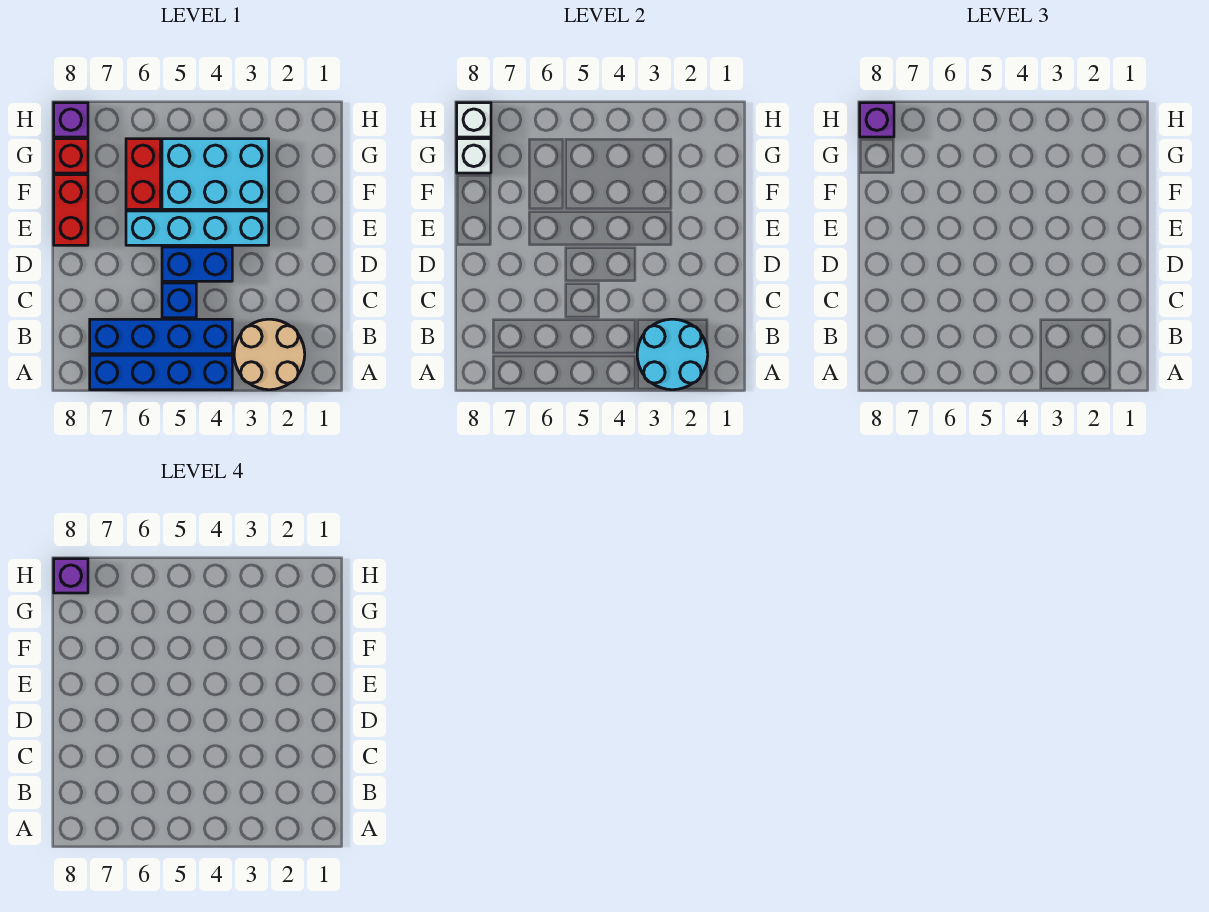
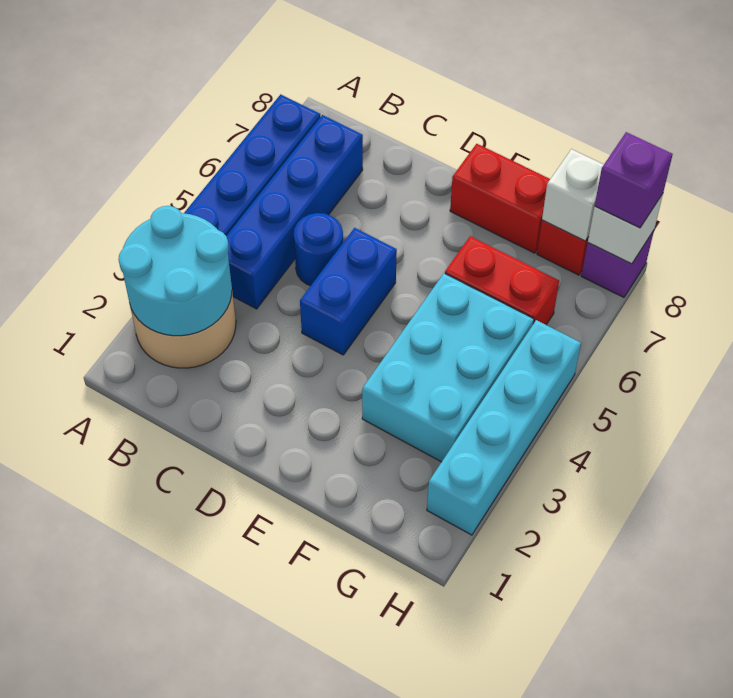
blue 1x1 brick [162,283,196,318] -> blue 1x1 round brick [294,213,343,286]
cyan 1x4 brick [126,211,269,245] -> cyan 1x4 brick moved to [427,320,581,535]
purple 1x1 brick [54,559,88,593] -> none

